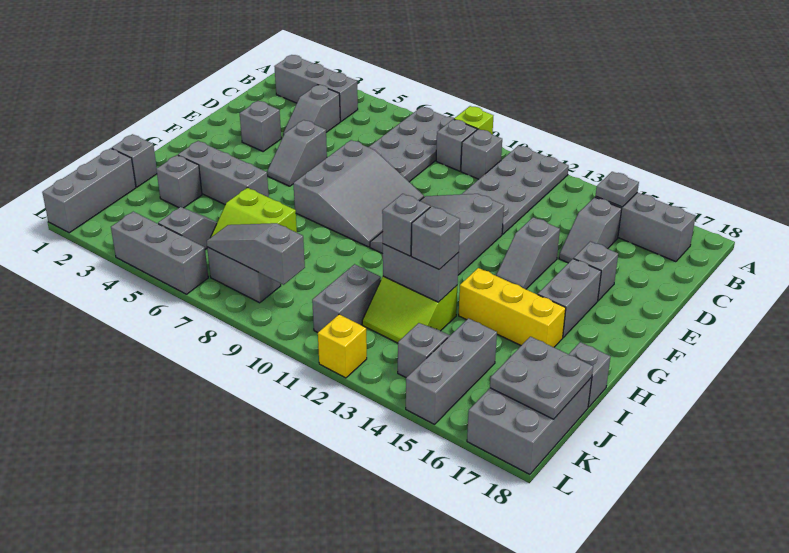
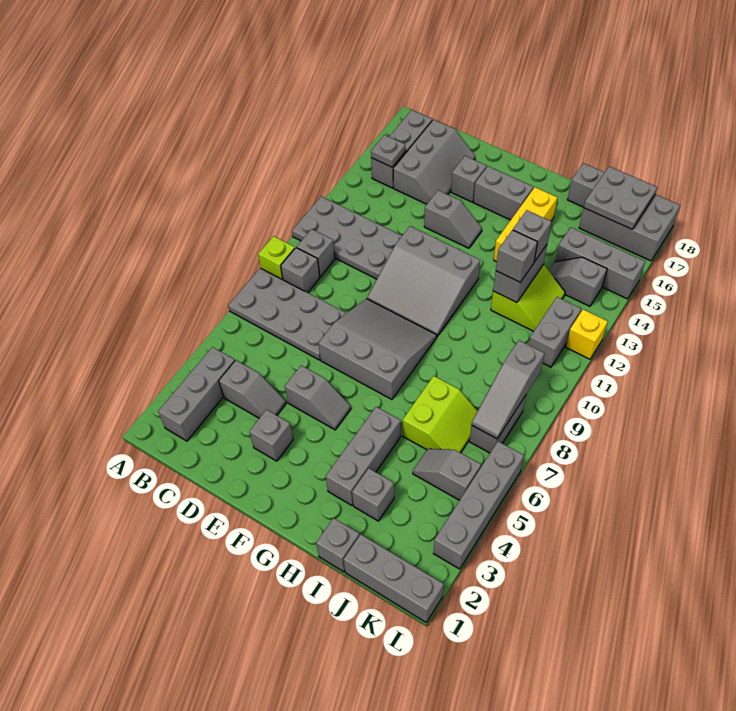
grey 1x2 slope [559,197,622,263] -> grey 2x3 slope [393,119,475,204]
grey 1x2 brick [312,264,381,332] -> grey 1x2 brick turned to [529,297,581,367]
grey 1x3 brick [111,212,208,294] -> grey 1x4 brick [434,441,524,569]

